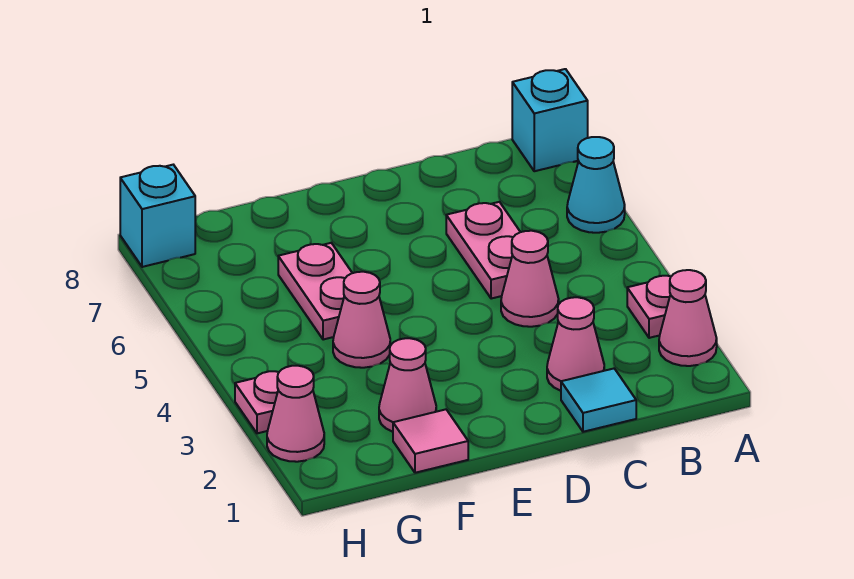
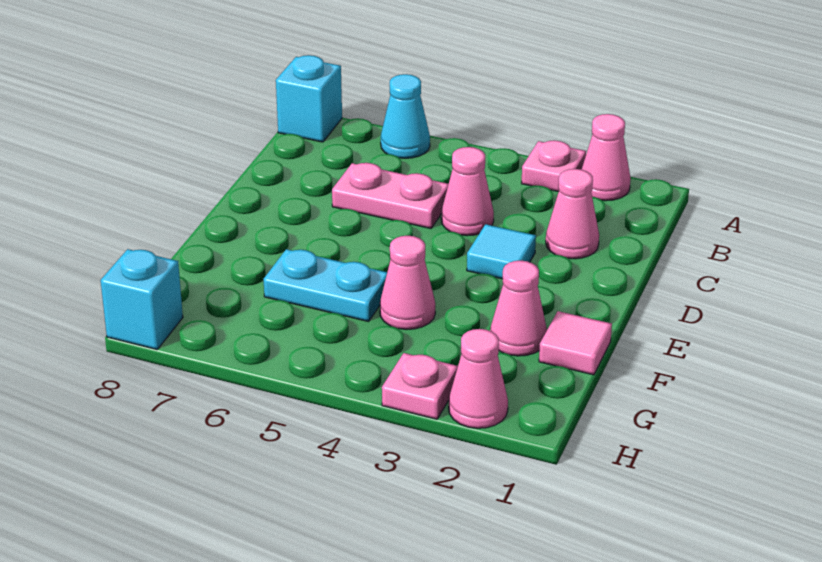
cyan 1x1 tile [561,369,636,432] -> cyan 1x1 tile moved to [467,224,536,279]
pink 1x2 plate [278,243,352,340] -> cyan 1x2 plate [264,249,387,321]

